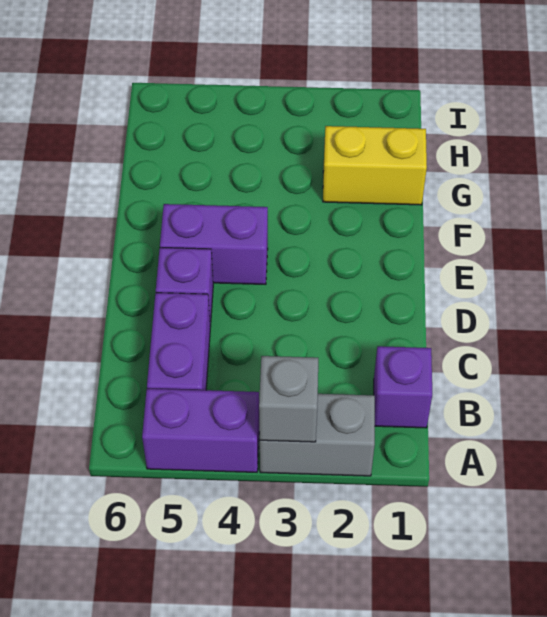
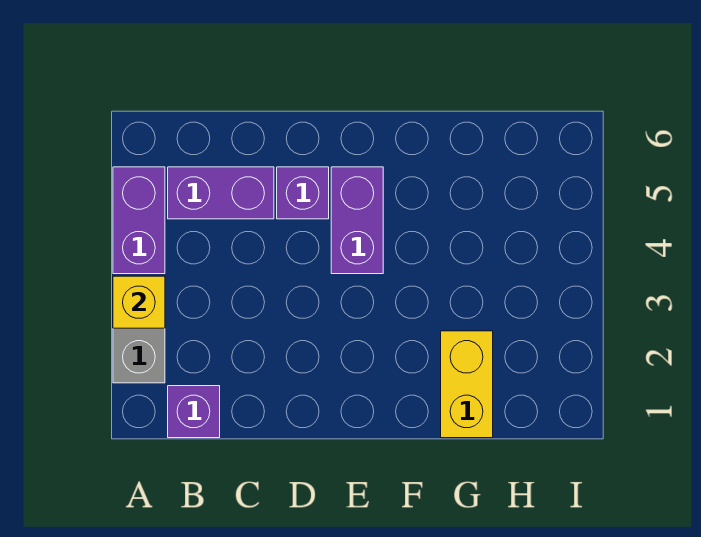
grey 1x1 brick [259,356,318,442] -> yellow 1x1 brick [113,276,165,328]

